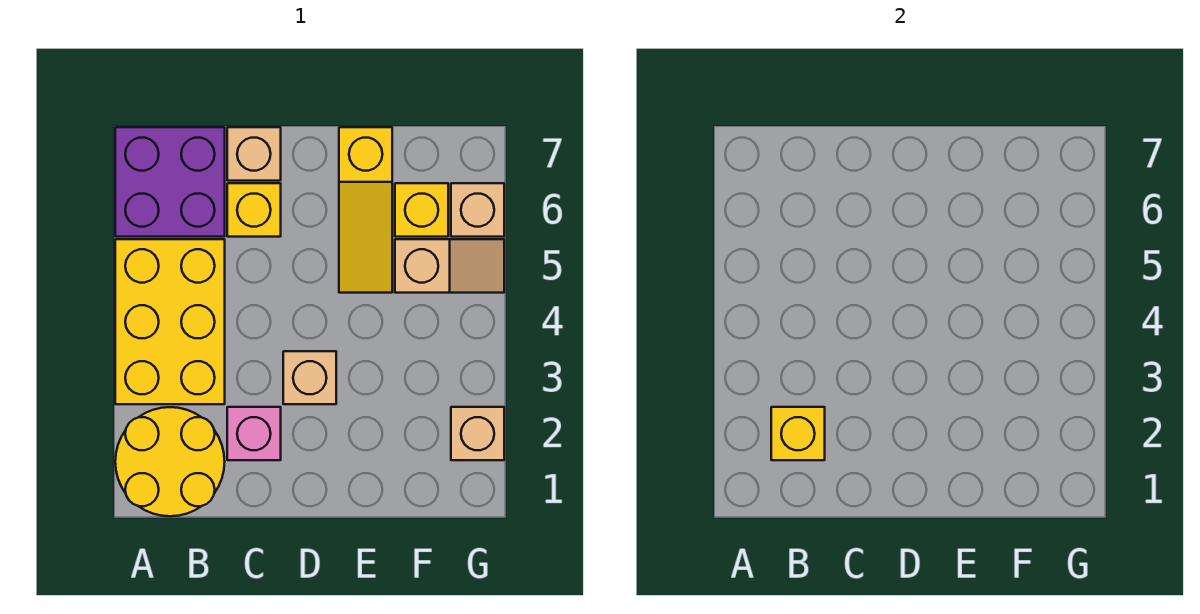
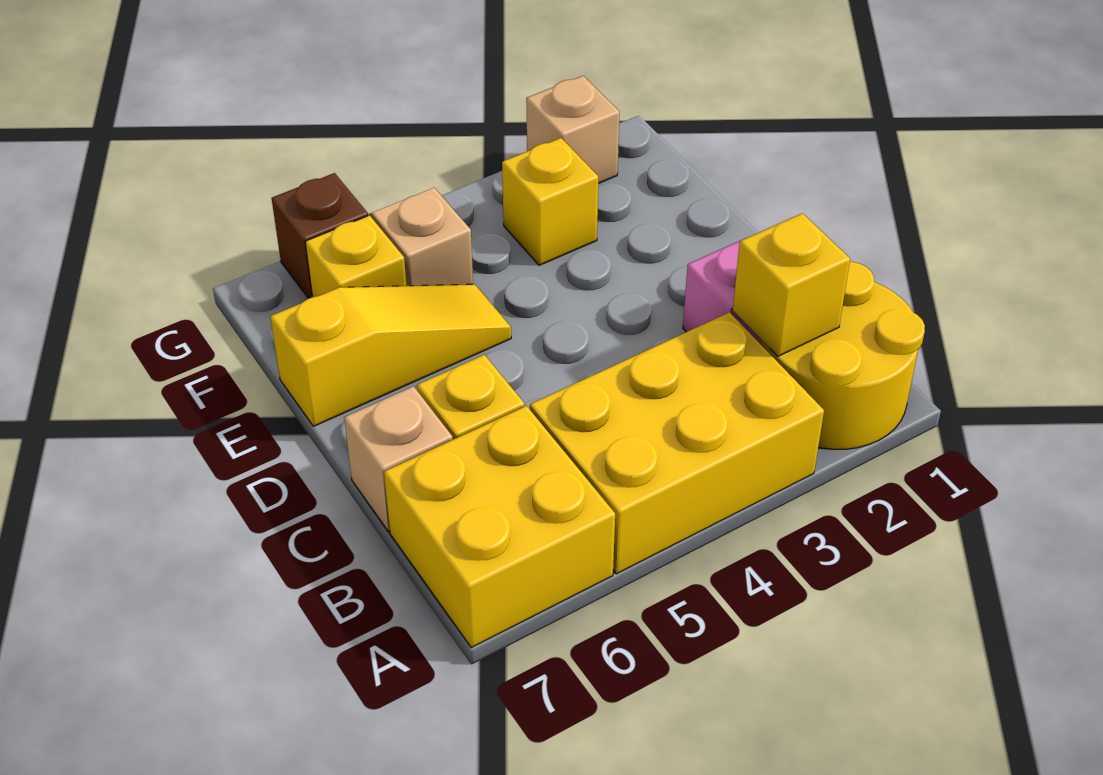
purple 2x2 brick [115,127,225,237] -> yellow 2x2 brick [384,406,615,648]
tan 1x1 brick [283,351,336,404] -> none
none -> yellow 1x1 brick [502,138,598,265]
tan 1x1 brick [451,183,504,237] -> brown 1x1 brick [272,173,368,298]

